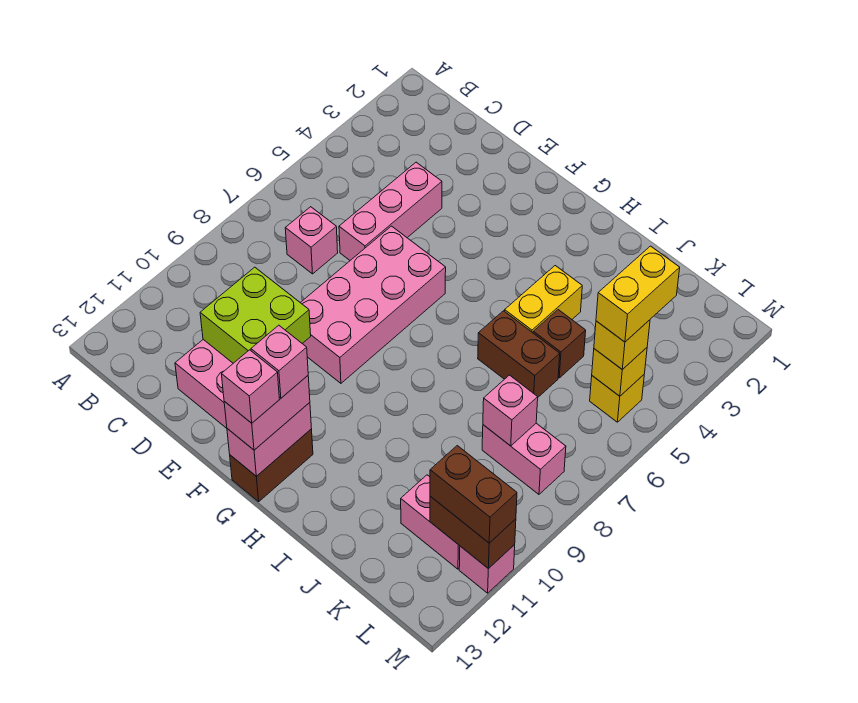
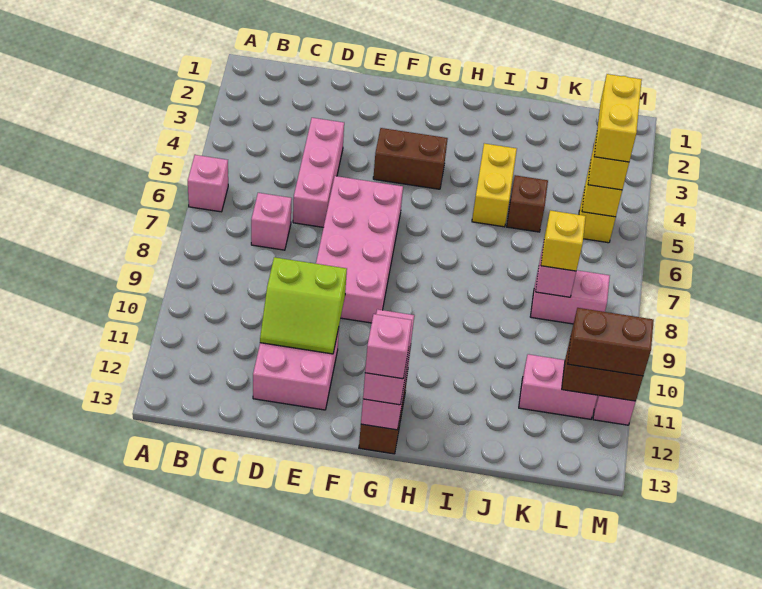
lime 2x2 brick [200,267,311,363] -> lime 2x2 slope [260,257,347,354]
pink 1x1 brick [251,325,308,398] -> pink 1x1 brick moved to [188,155,228,212]
brown 1x2 brick [478,311,560,397] -> brown 1x2 brick moved to [373,128,448,189]
none -> yellow 1x1 brick [541,210,586,271]

